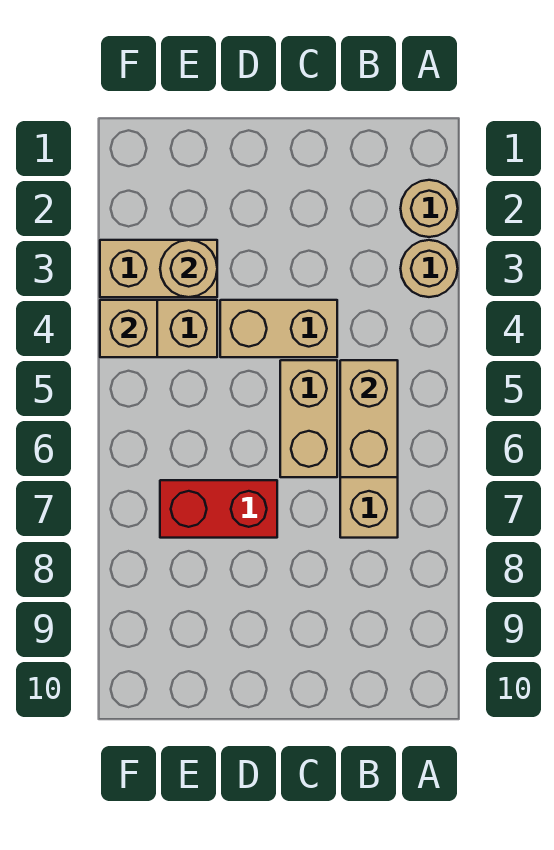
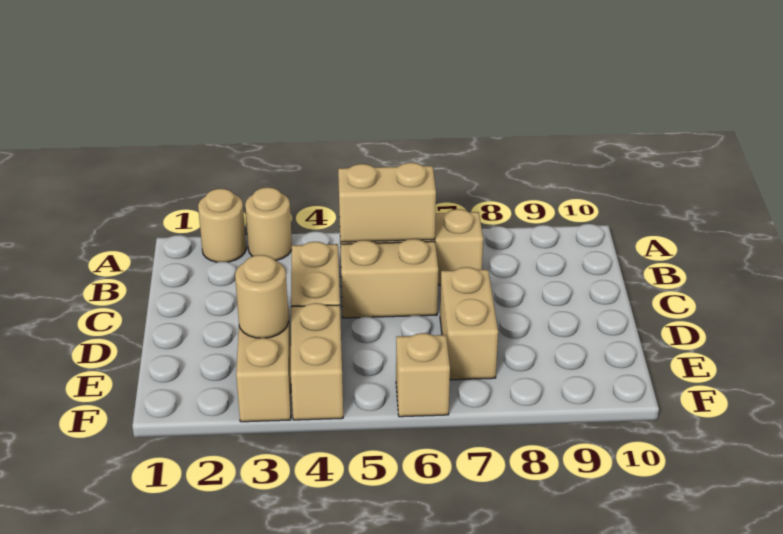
red 1x2 brick [160,480,277,538] -> tan 1x2 brick [440,267,498,380]
tan 1x1 brick [100,300,157,357] -> tan 1x1 brick moved to [396,333,450,417]

